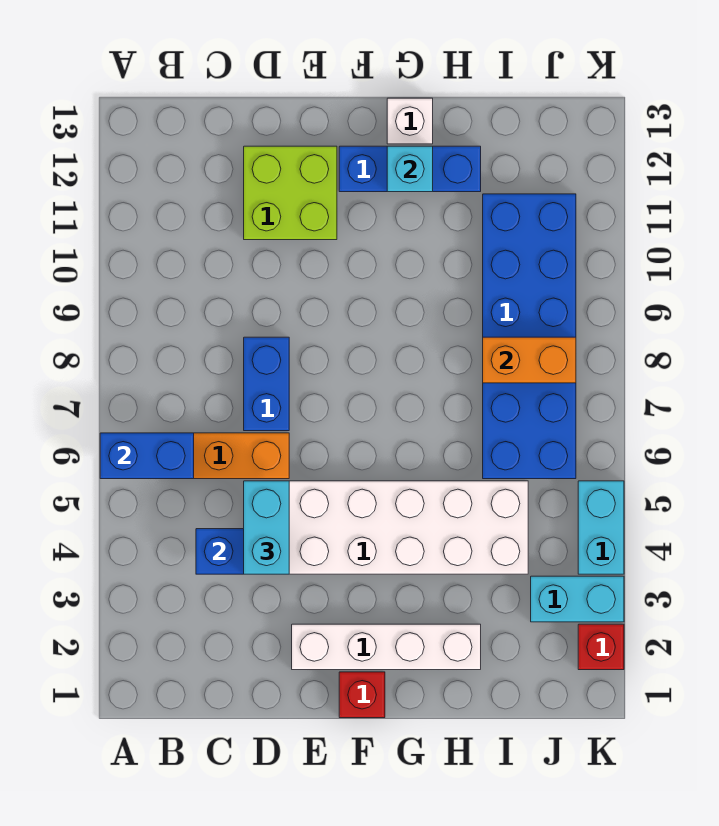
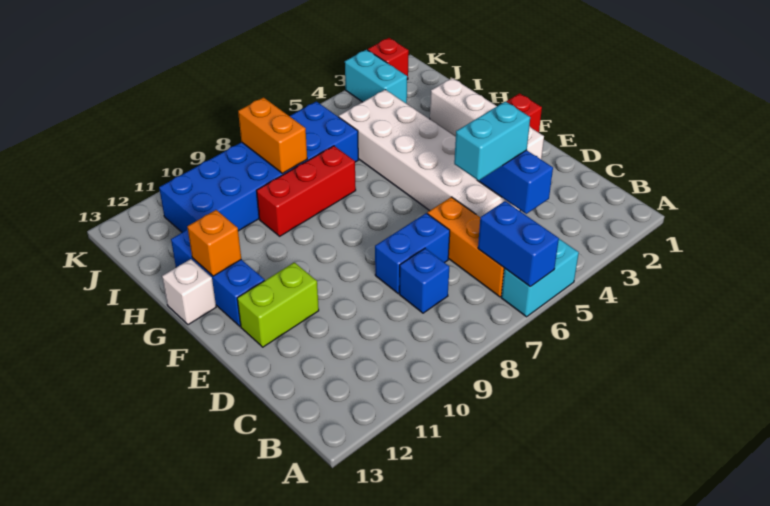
none -> blue 1x1 brick [399,248,449,313]
lime 2x2 brick [244,146,337,240] -> lime 1x2 brick [237,262,319,347]
cyan 1x1 brick [387,146,433,192] -> orange 1x1 brick [187,210,241,276]
none -> red 1x3 brick [256,146,356,236]
cyan 1x2 brick [578,481,624,574] -> cyan 1x2 brick moved to [501,239,579,317]

